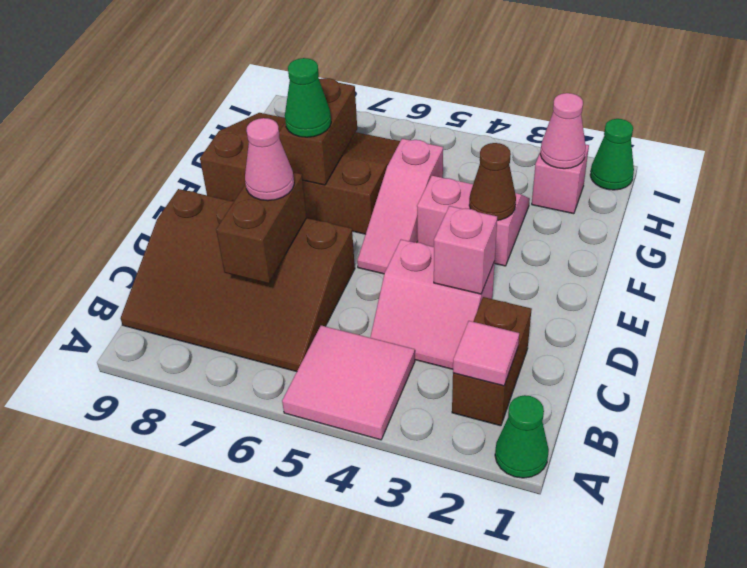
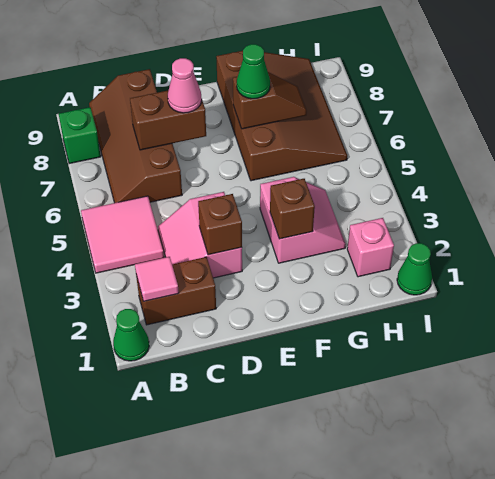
none -> green 1x1 brick [59,107,101,164]
brown 3x4 slope [121,189,355,372] -> brown 2x4 slope [89,69,182,203]
pink 1x1 brick [434,206,497,294] -> brown 1x1 brick [198,194,242,255]
pink 1x3 slope [357,139,443,274] -> none
brown 1x1 cone [469,143,516,220] -> brown 1x1 brick [270,179,315,239]
brown 1x2 brick [279,78,357,185] -> brown 1x2 slope [233,72,307,129]
pink 1x1 cone [540,93,586,169] -> none

